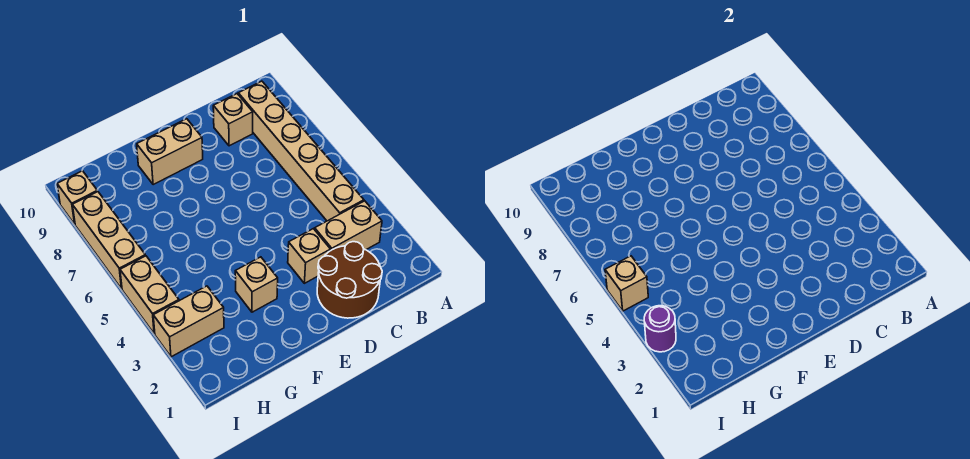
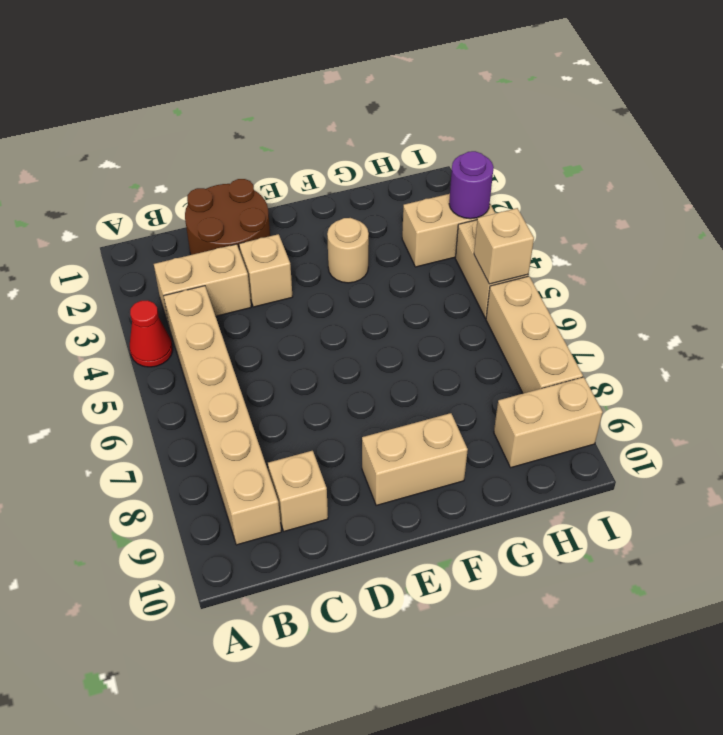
none -> red 1x1 cone [130,300,173,367]
tan 1x1 brick [235,257,278,312] -> tan 1x1 round brick [327,218,369,283]
tan 1x1 brick [57,171,97,224] -> tan 1x2 brick [494,377,603,468]

